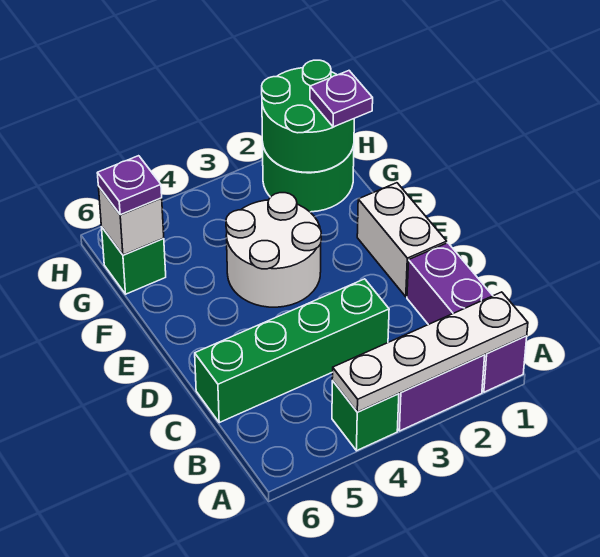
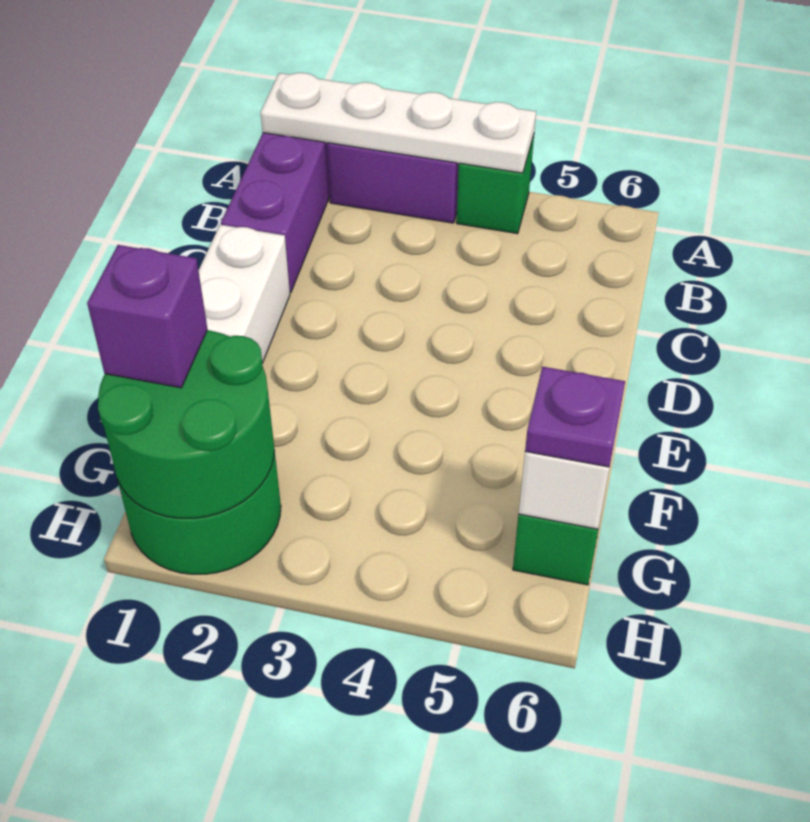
green 1x4 brick [195,279,389,423] -> none
white 2x2 round brick [226,193,321,307] -> none
purple 1x1 plate [310,71,373,127] -> purple 1x1 brick [87,245,208,388]

